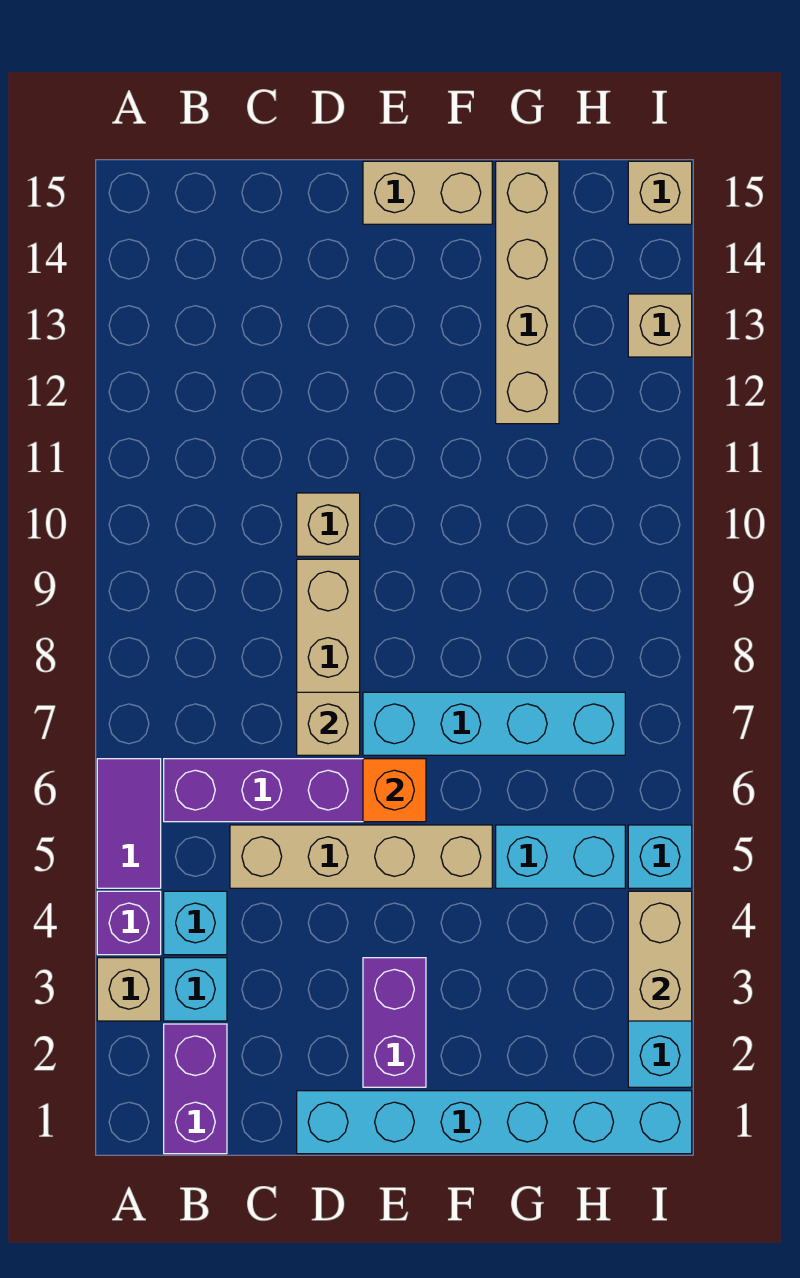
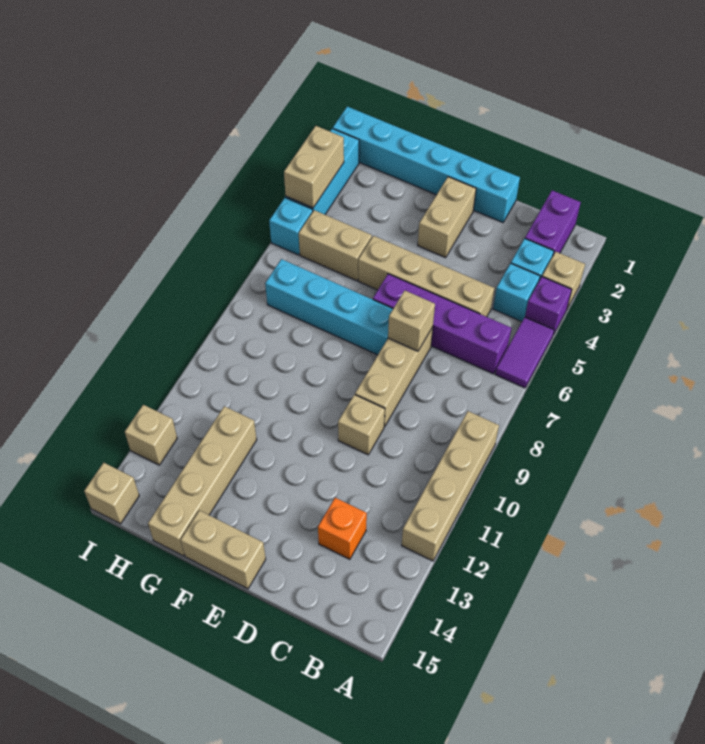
none -> tan 1x4 brick [402,411,499,561]
purple 1x2 brick [363,958,426,1087] -> tan 1x2 brick [418,177,476,258]
orange 1x1 brick [363,759,426,822] -> orange 1x1 brick moved to [318,498,367,559]
cyan 1x2 brick [496,825,625,888] -> tan 1x2 brick [299,210,372,281]

